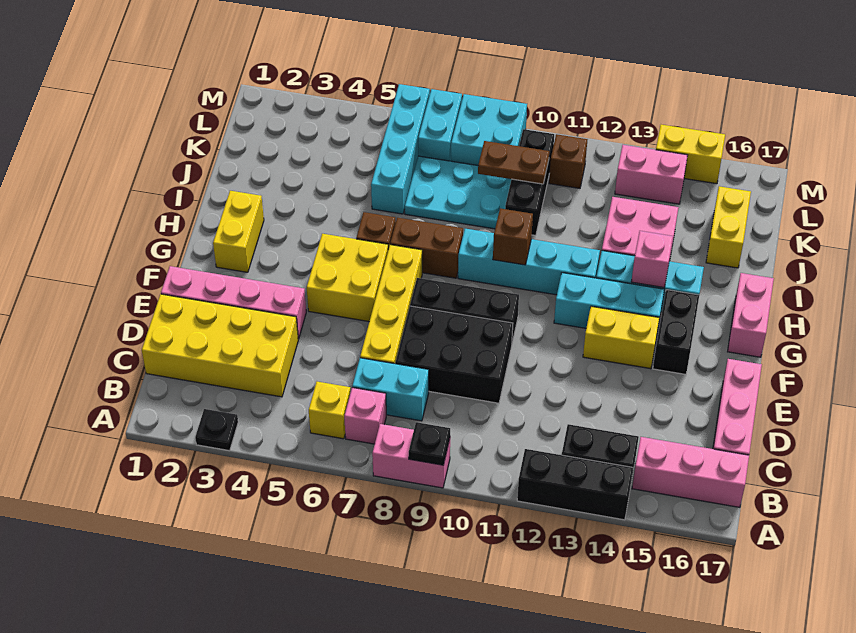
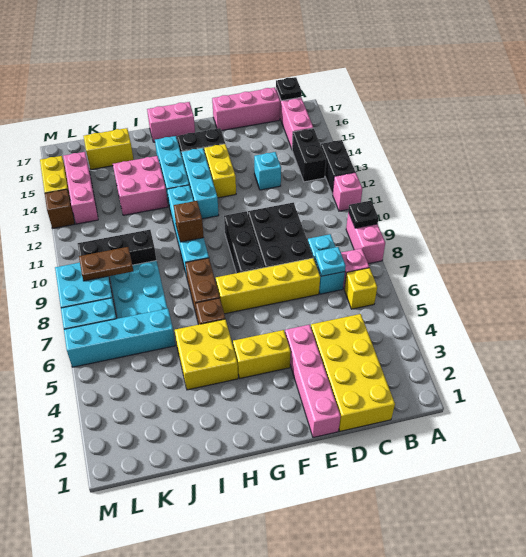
black 1x1 plate [195,409,238,451] -> black 1x1 plate moved to [276,77,302,101]
black 1x3 brick [517,449,633,520] -> black 1x2 brick [321,140,355,194]
none -> cyan 1x1 plate [315,247,346,276]
none -> cyan 1x1 brick [254,152,281,190]
yellow 2x2 brick [307,234,388,321] -> yellow 2x2 brick moved to [175,319,238,390]
yellow 1x2 brick [213,191,264,272] -> yellow 1x2 brick moved to [233,330,291,378]
pink 1x1 brick [631,231,673,288] -> pink 1x1 brick moved to [333,172,362,211]
brown 1x2 plate [478,141,549,184] -> brown 1x2 plate turned to [79,247,133,281]
brown 1x1 brick [549,134,588,188] -> brown 1x1 brick moved to [45,189,75,228]
pink 1x2 brick [615,145,688,204] -> pink 1x3 brick [63,152,98,224]

